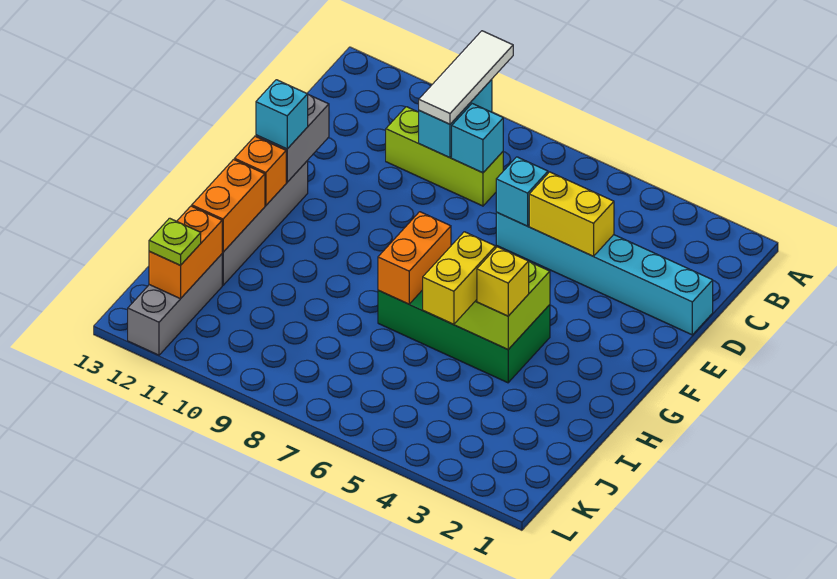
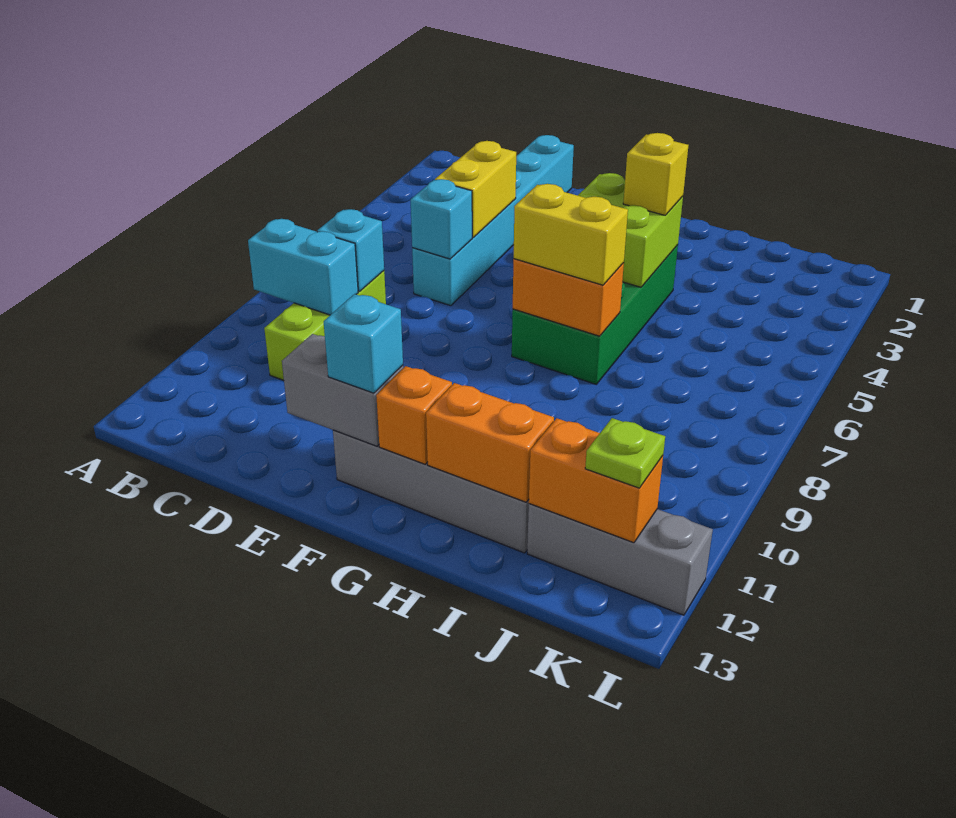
white 1x3 tile [419,31,513,124] -> none
yellow 1x2 brick [423,232,496,324] -> yellow 1x2 brick moved to [514,184,628,285]

